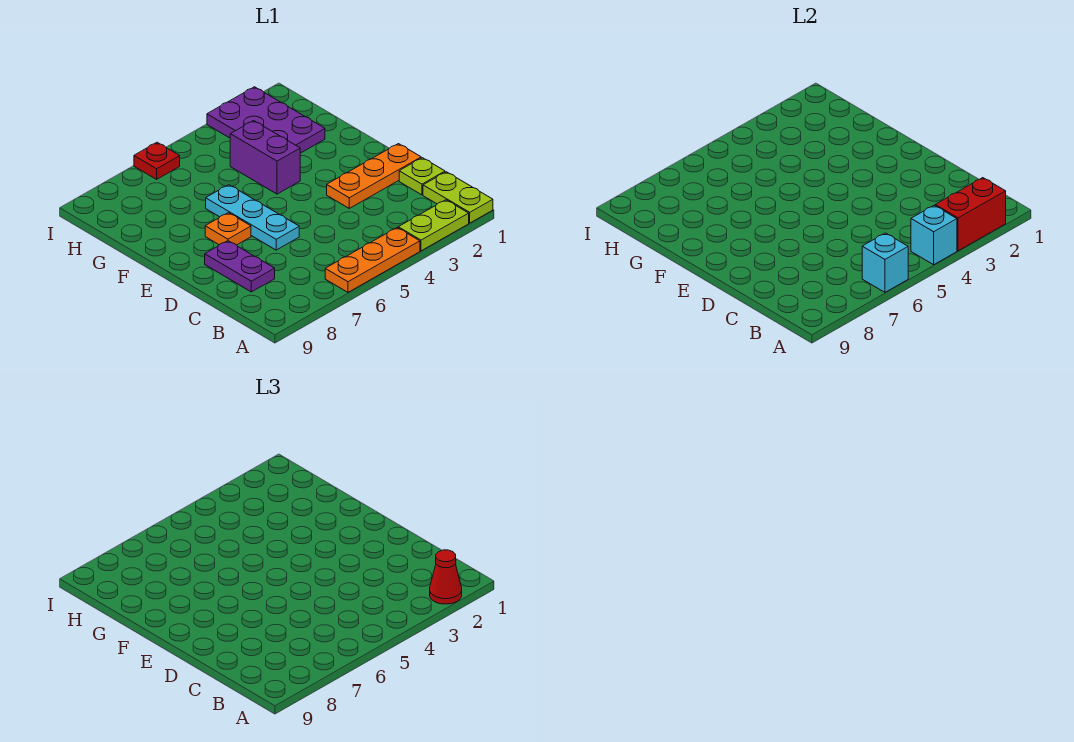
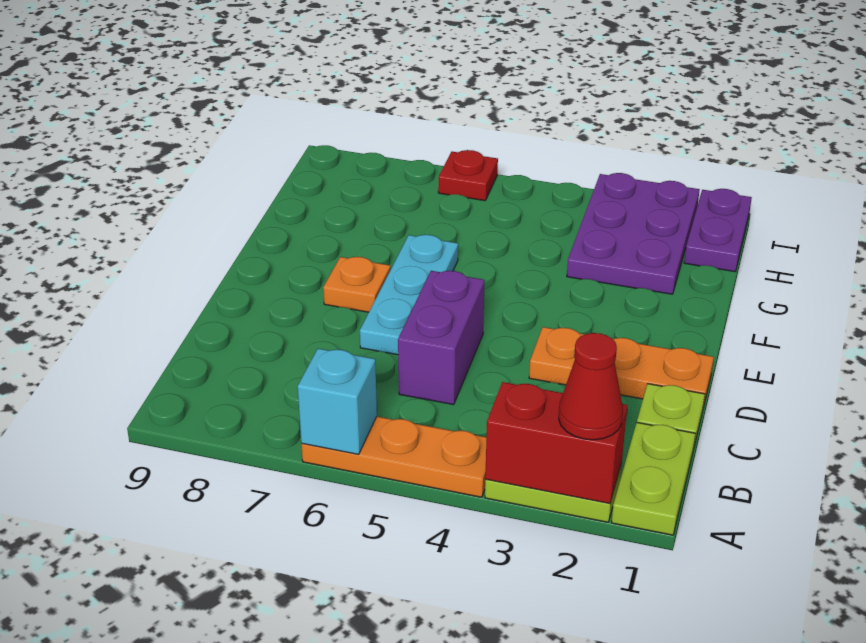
cyan 1x1 brick [911,205,957,265] -> none
purple 1x2 plate [205,241,275,292] -> purple 1x2 plate moved to [684,189,752,272]
purple 1x2 brick [230,121,300,194] -> purple 1x2 brick moved to [398,271,485,405]

